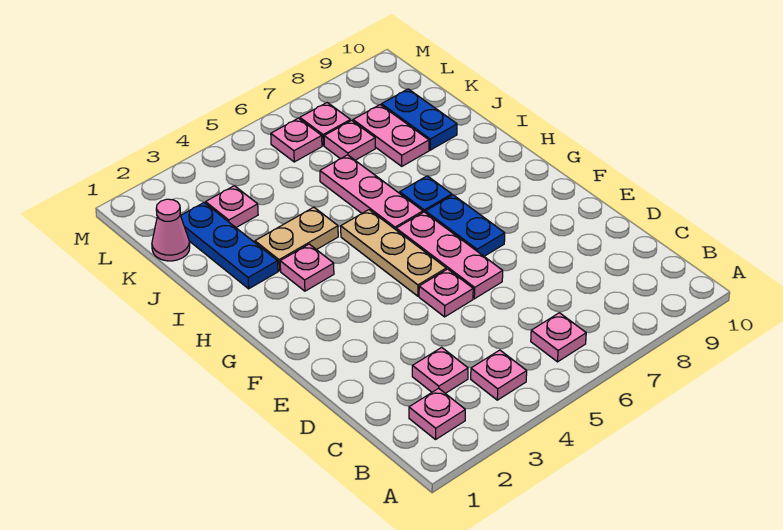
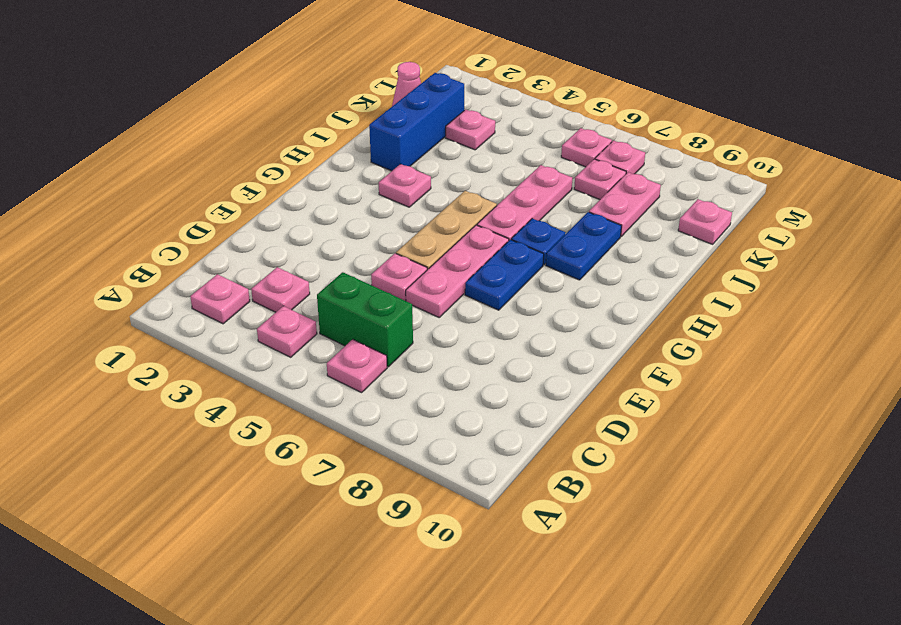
none -> green 1x2 brick [317,272,413,367]
blue 1x3 plate [181,203,278,289] -> blue 1x3 brick [369,73,464,171]
tan 1x2 plate [255,207,338,271] -> none
blue 1x2 plate [381,89,457,150] -> blue 1x2 plate moved to [546,212,621,280]
none -> pink 1x1 plate [678,199,732,244]

